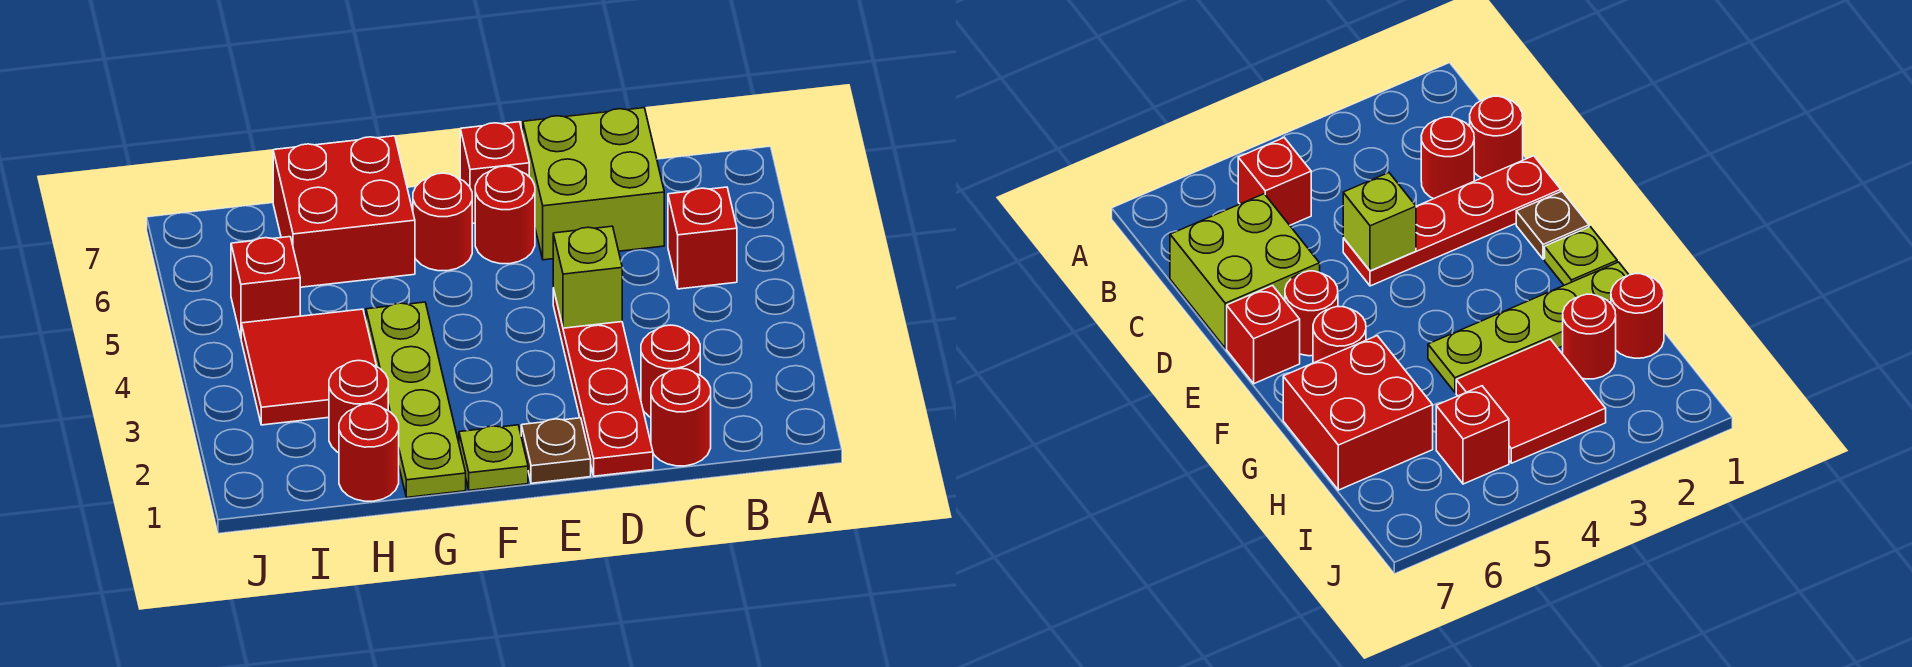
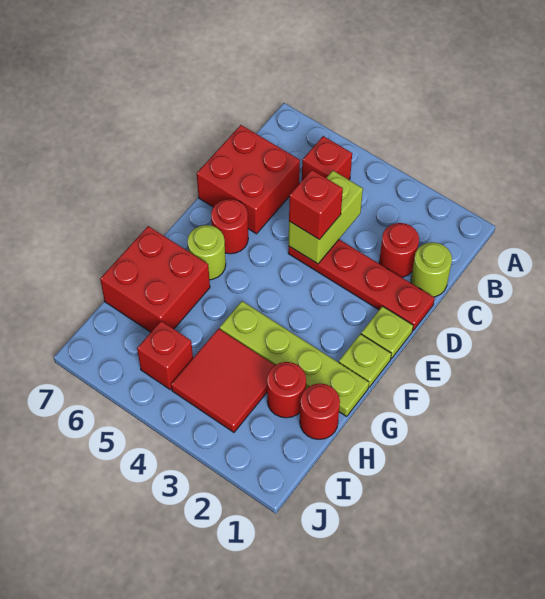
red 1x1 round brick [651,368,711,466] -> lime 1x1 round brick [411,242,452,297]
lime 2x2 brick [523,108,664,260] -> red 2x2 brick [197,125,300,234]
lime 1x1 brick [553,226,622,328] -> lime 1x2 brick [289,171,363,264]
brown 1x1 plate [521,418,591,483] -> lime 1x1 plate [361,306,413,359]
red 1x1 brick [460,122,529,223] -> red 1x1 brick moved to [289,170,343,240]
red 1x1 round brick [413,173,472,271] -> lime 1x1 round brick [187,225,226,280]

